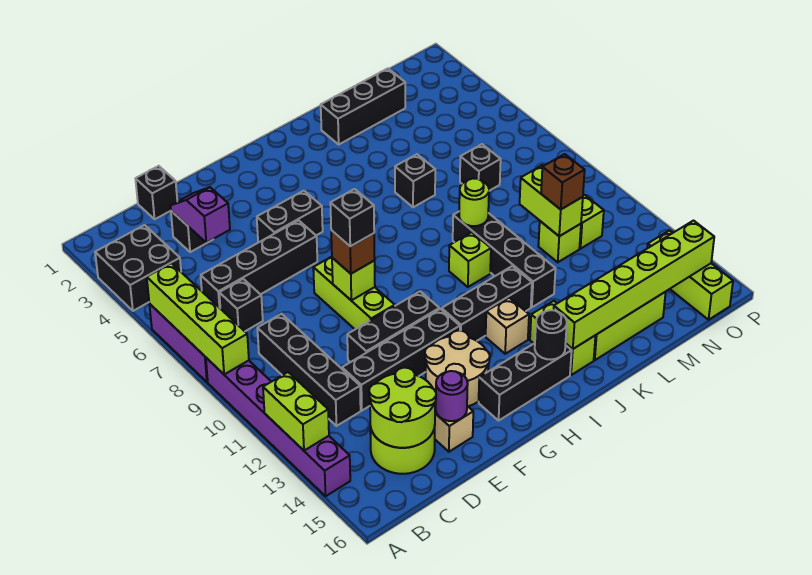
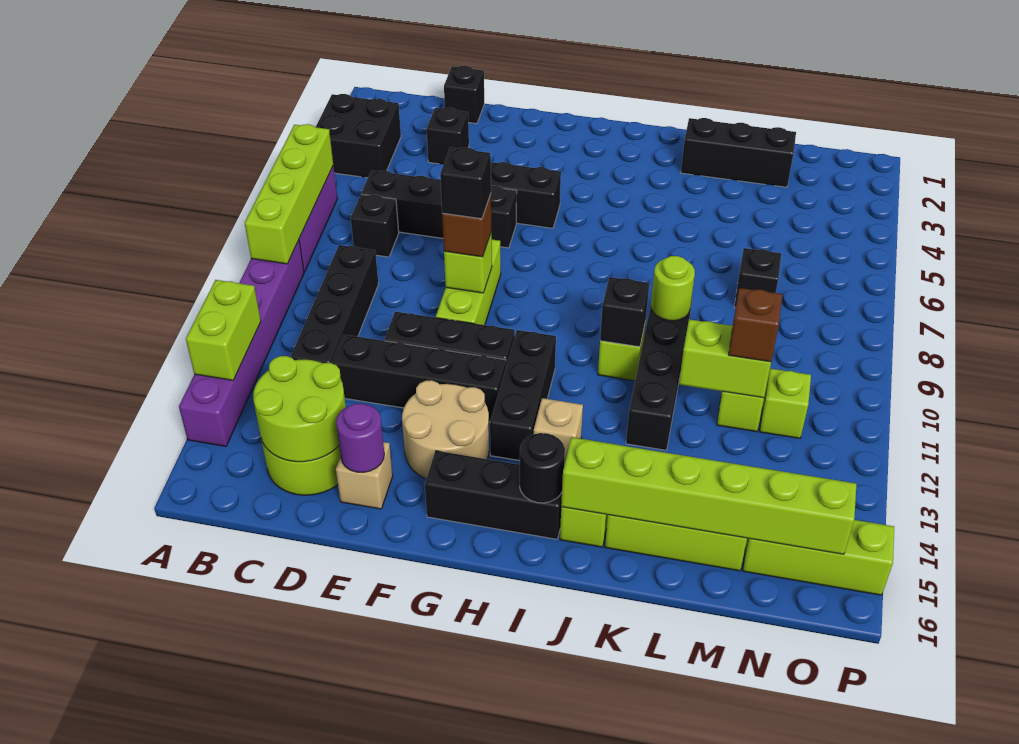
purple 1x2 slope [170,187,230,243] -> none
black 1x3 brick [442,266,532,341] -> black 1x3 brick turned to [490,330,556,461]
black 1x1 brick [395,154,435,207] -> black 1x1 brick moved to [600,277,649,347]
lime 1x2 brick [520,165,583,236] -> lime 1x2 brick turned to [679,319,771,398]
lime 1x3 brick [647,230,733,320] -> lime 1x3 brick turned to [743,520,894,595]

